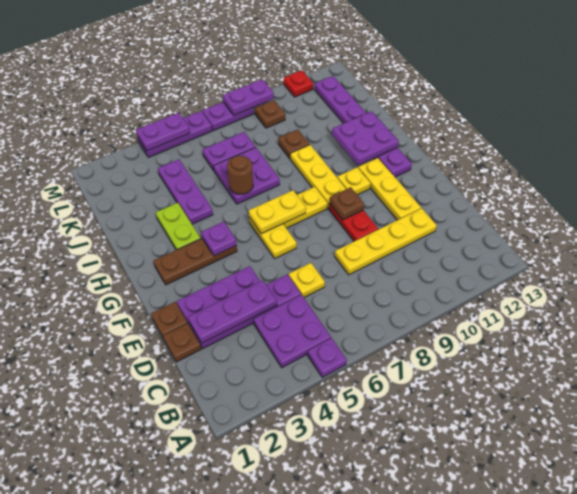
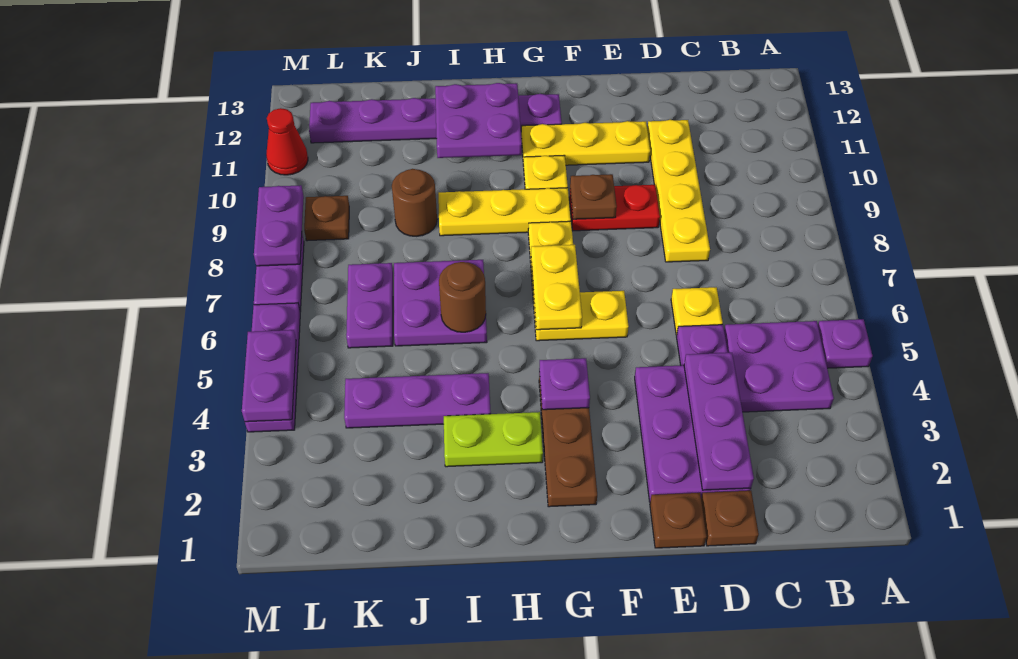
brown 1x1 plate [278,129,310,158] -> brown 1x1 round brick [392,169,437,236]
red 1x1 plate [284,70,313,97] -> red 1x1 cone [266,108,308,175]

